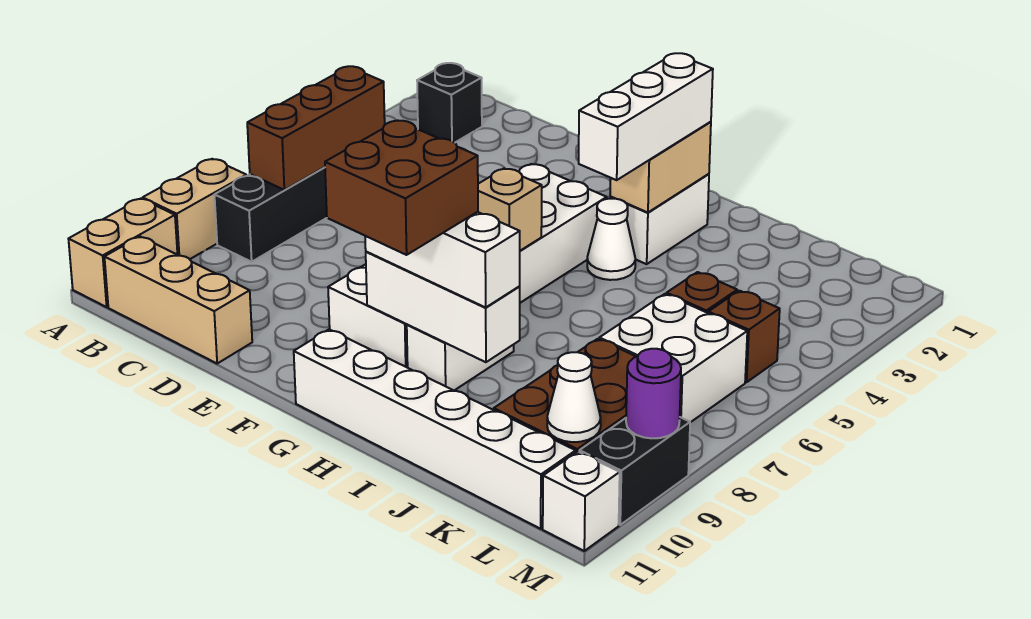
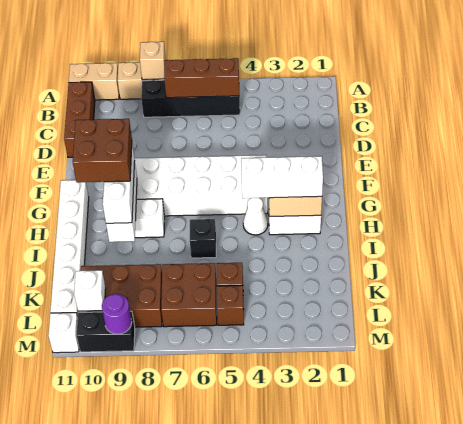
black 1x1 brick [417,63,482,143] -> black 1x1 brick moved to [190,219,216,258]
tan 1x3 brick [105,237,252,363] -> brown 1x3 brick [64,82,95,157]
tan 1x1 brick [478,169,542,251] -> tan 1x1 brick moved to [140,42,166,80]
white 2x2 brick [599,294,747,422] -> brown 2x2 brick [161,263,217,327]
white 1x1 cone [547,352,601,442] -> white 1x1 brick [74,270,106,311]

